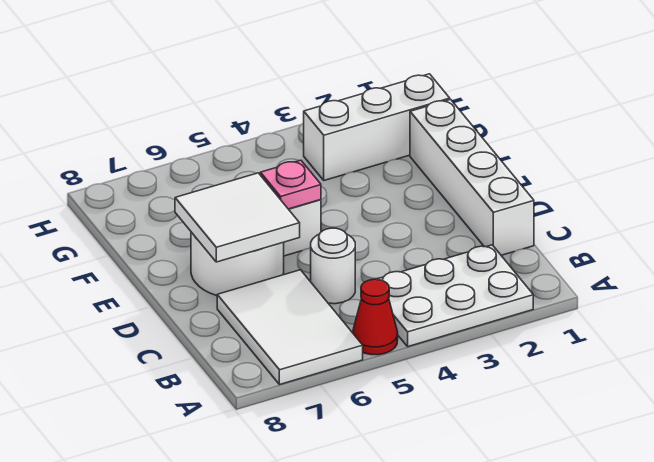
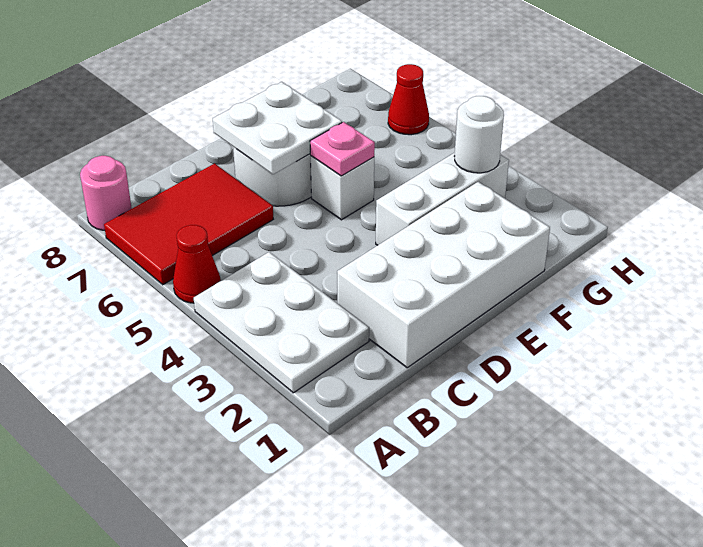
white 2x3 tile [217,270,363,385] -> red 2x3 tile [104,164,273,285]
none -> pink 1x1 round brick [80,156,132,230]
white 1x4 brick [410,99,534,255] -> white 2x4 brick [337,182,550,368]
white 1x1 round brick [311,228,355,304] -> white 1x1 round brick moved to [454,96,504,173]
white 2x2 tile [175,173,300,262] -> white 2x2 plate [213,82,342,174]
white 1x3 brick [304,74,450,180] -> white 1x3 brick turned to [376,153,509,245]
none -> red 1x1 cone [388,64,429,135]

